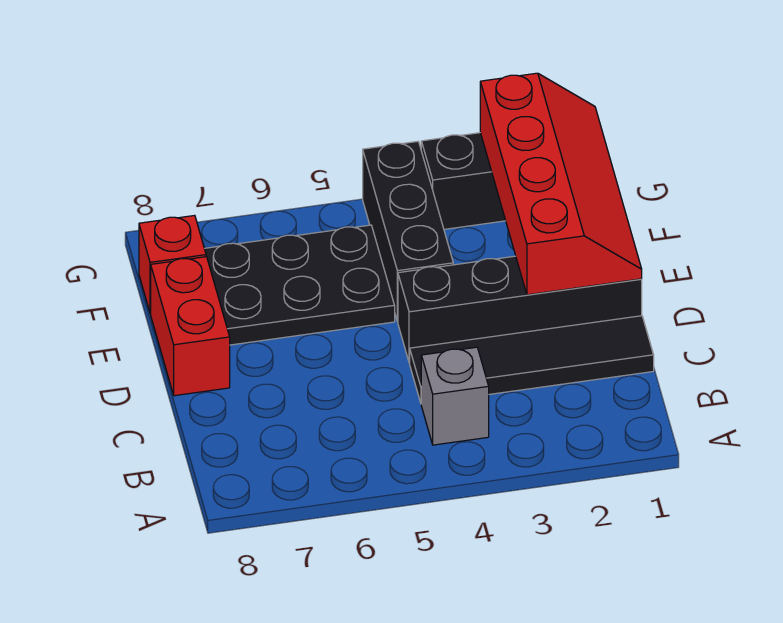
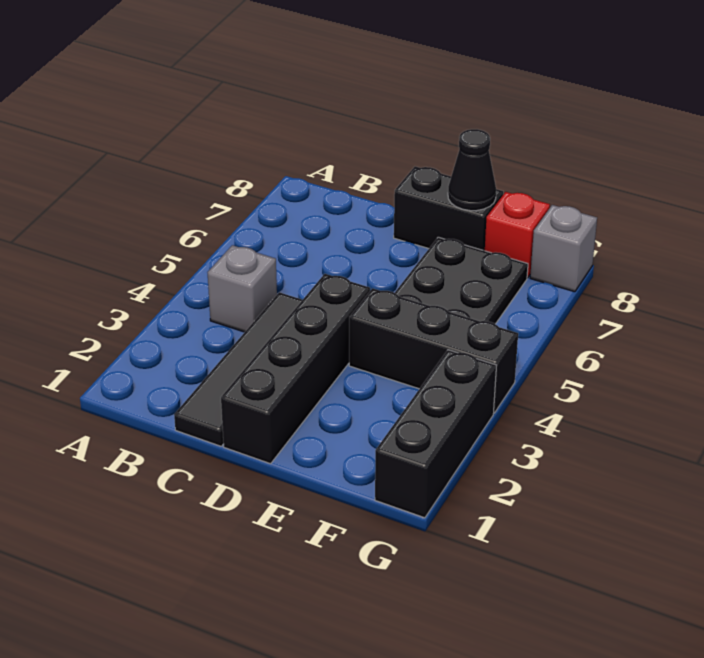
red 2x4 slope [480,73,642,295] -> none
red 1x2 brick [151,257,230,396] -> black 1x2 brick [394,166,503,251]
none -> black 1x1 cone [448,129,496,211]
none -> grey 1x1 brick [530,205,597,292]

